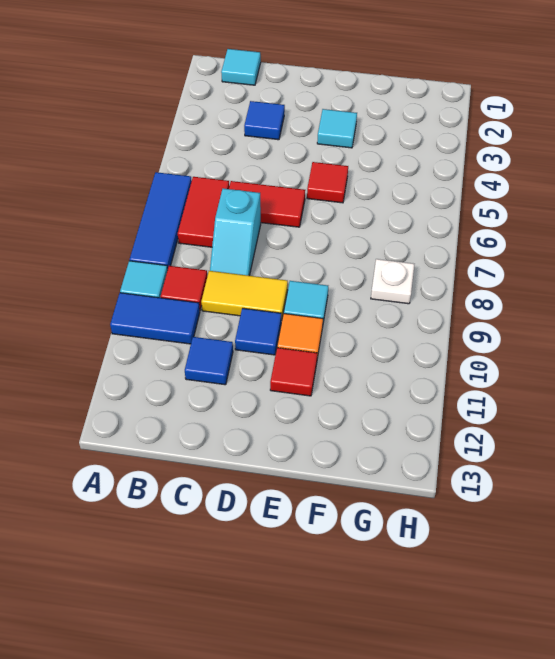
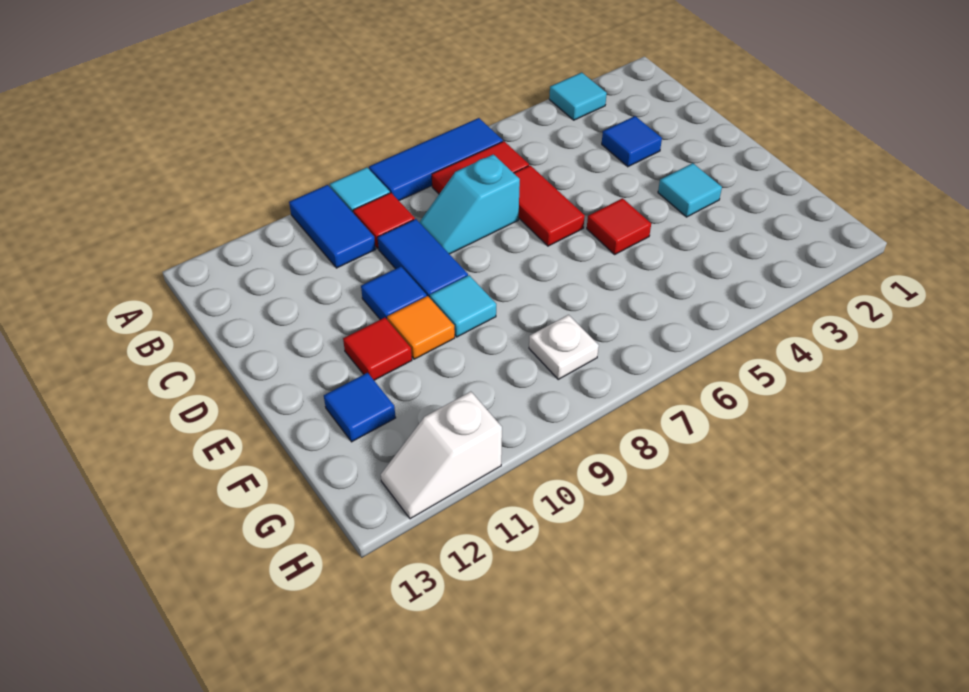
cyan 1x1 tile [221,49,261,85] -> cyan 1x1 tile moved to [549,72,607,120]
yellow 1x2 tile [201,271,288,321] -> blue 1x2 tile [378,219,468,298]
blue 1x1 tile [185,337,233,385] -> blue 1x1 tile moved to [324,373,396,442]
none -> white 1x2 slope [381,392,502,519]

